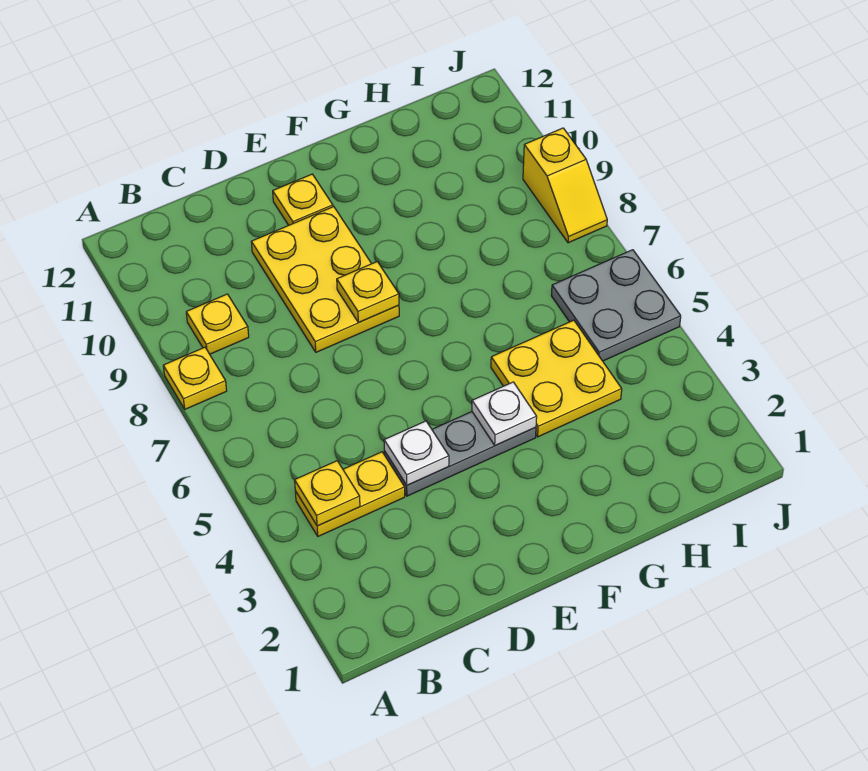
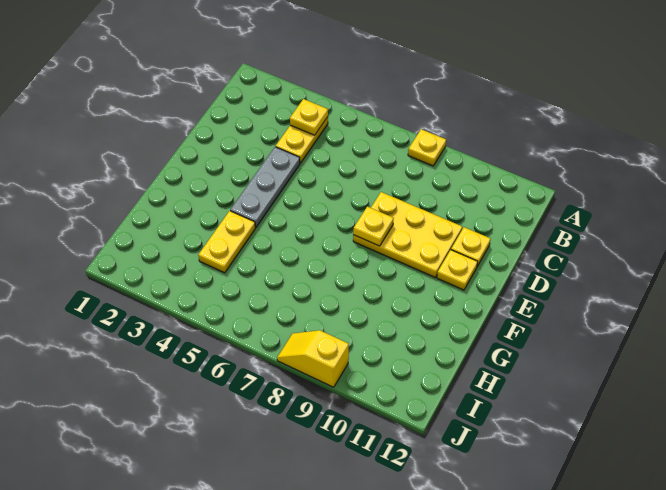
yellow 1x1 plate [186,294,249,354] -> yellow 1x1 plate moved to [451,227,491,266]
white 1x1 plate [384,421,449,485] -> none
white 1x1 plate [472,382,537,446] -> none
yellow 2x2 plate [491,320,622,437] -> yellow 1x2 plate [198,211,255,273]
grey 2x2 plate [551,250,681,361] -> none

